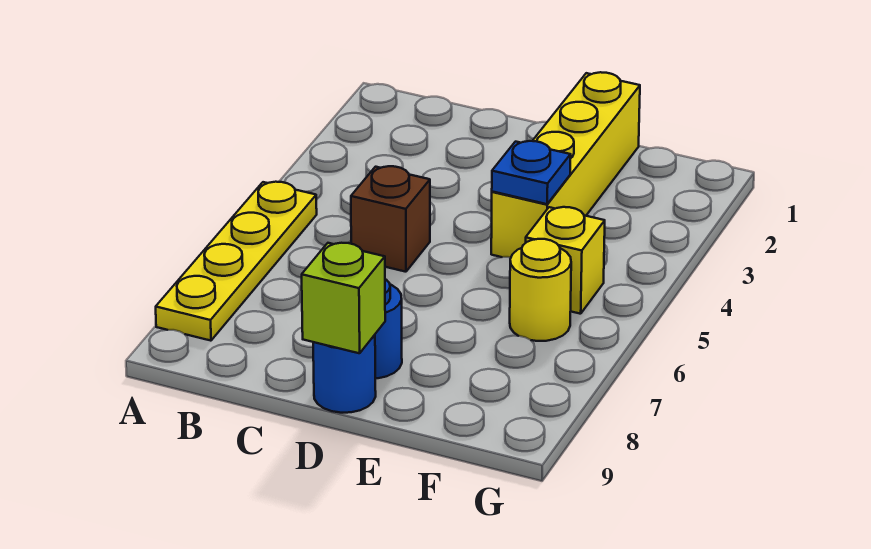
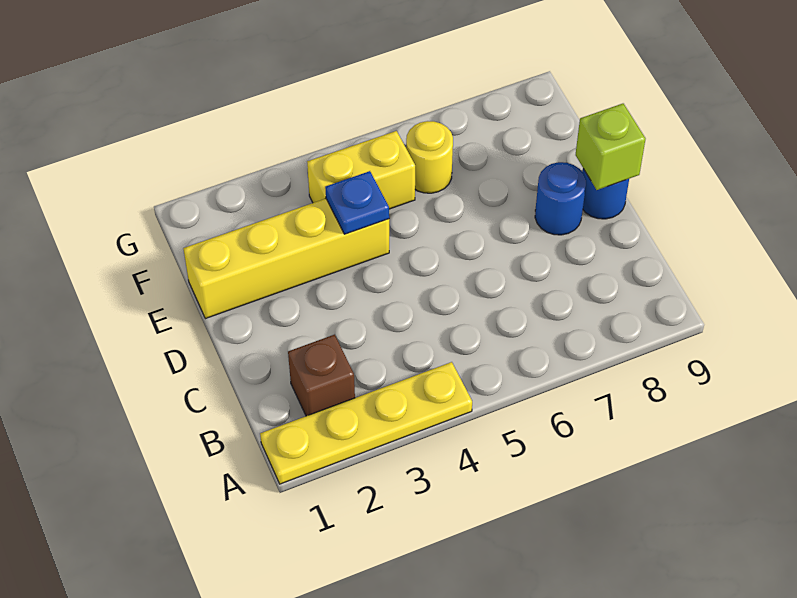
yellow 1x4 plate [156,182,317,341] -> yellow 1x4 plate moved to [260,362,472,484]
brown 1x1 brick [351,166,430,272] -> brown 1x1 brick moved to [288,335,355,416]
yellow 1x1 brick [526,207,605,314] -> yellow 1x2 brick [307,131,415,209]

